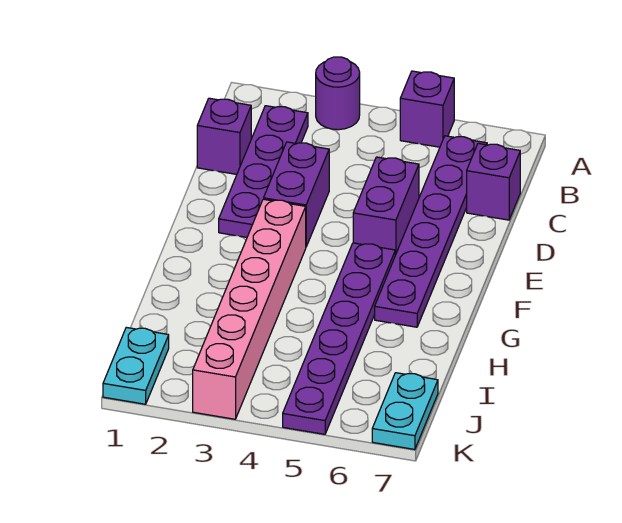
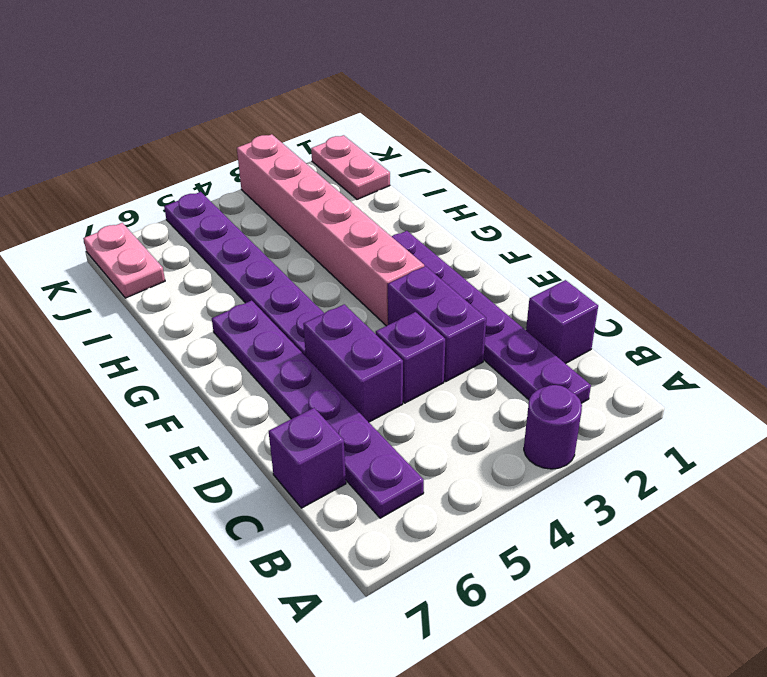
purple 1x1 brick [400,71,454,147] -> purple 1x1 brick moved to [376,312,445,403]
purple 1x4 plate [219,106,308,237] -> purple 1x6 plate [392,231,591,403]
cyan 1x2 plate [103,327,169,404] -> pink 1x2 plate [311,135,390,199]
cyan 1x2 plate [372,373,438,449] -> pink 1x2 plate [83,223,165,298]

